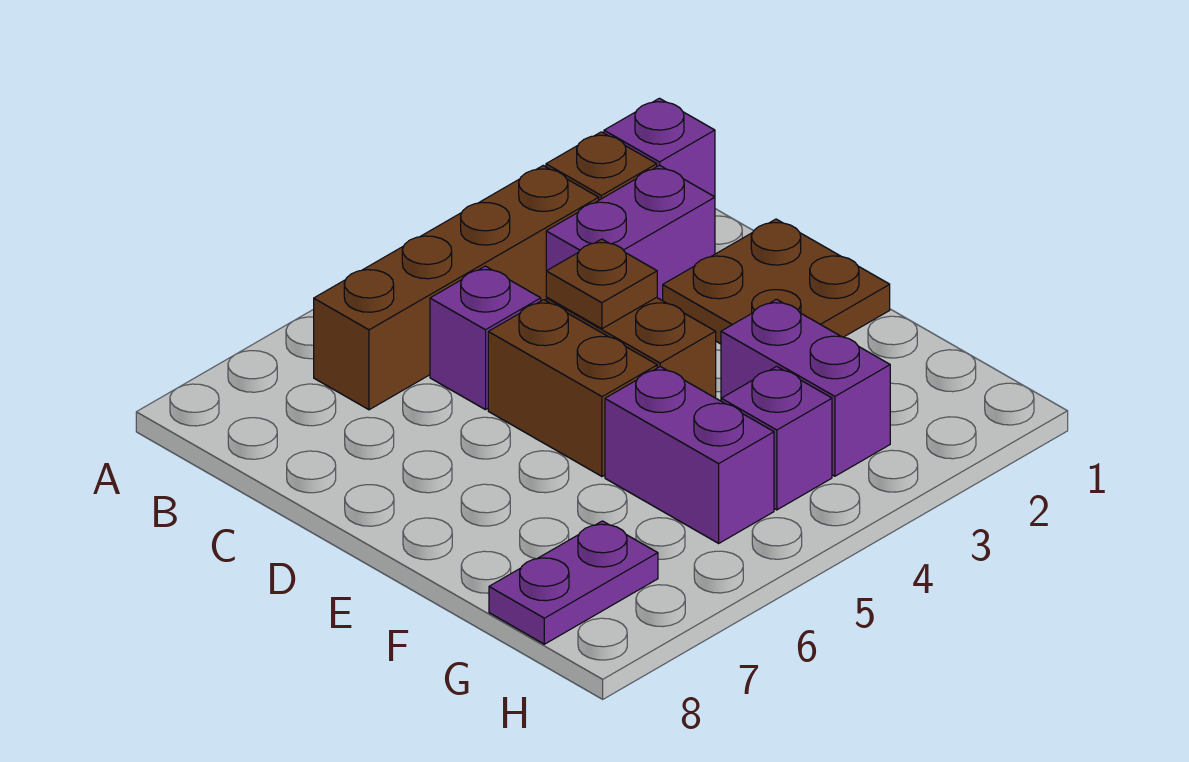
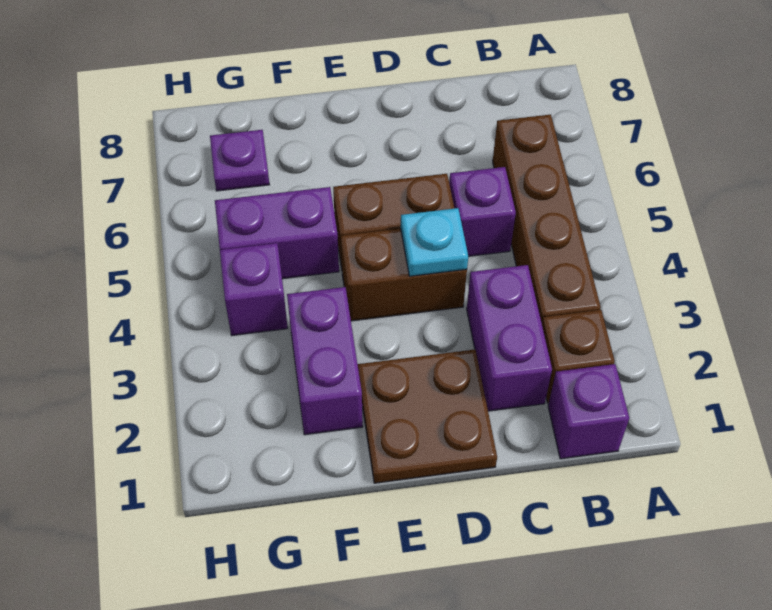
brown 1x1 plate [546,239,657,329] -> cyan 1x1 plate [401,208,468,276]
purple 1x2 brick [721,299,890,476] -> purple 1x2 brick turned to [287,287,363,435]
purple 1x2 plate [489,521,658,644] -> purple 1x1 plate [210,130,269,191]

